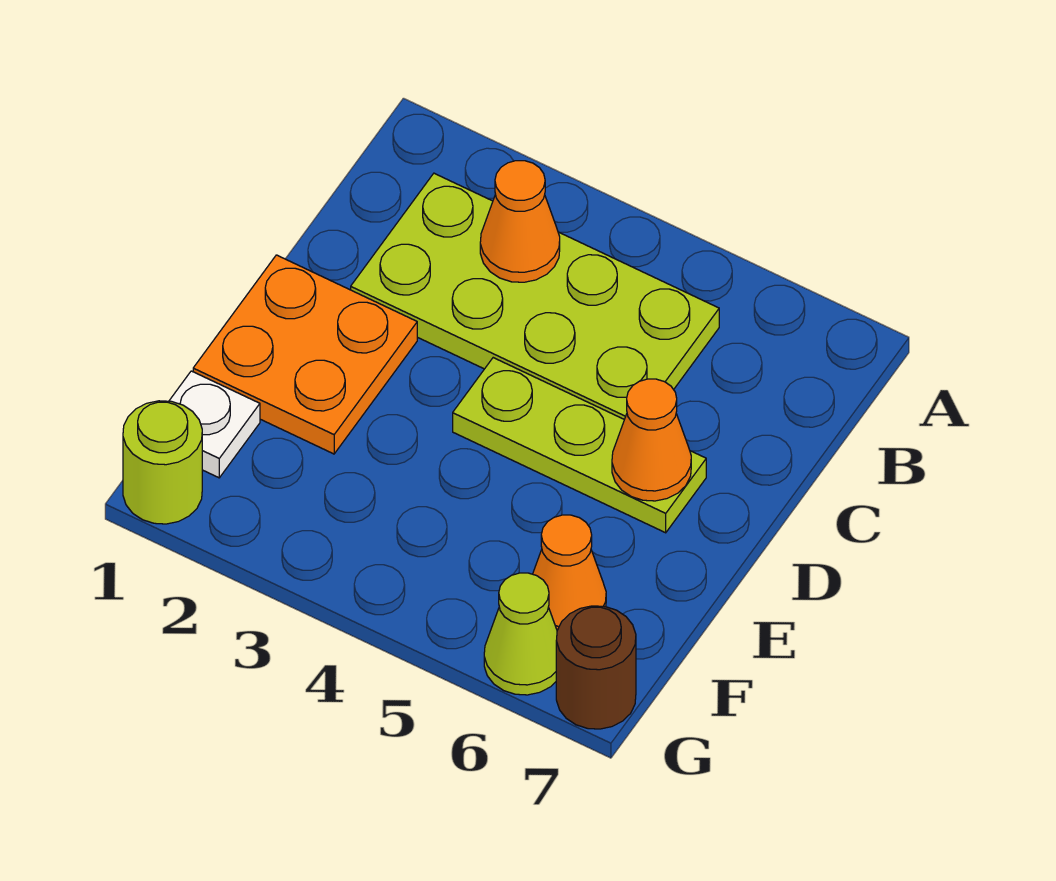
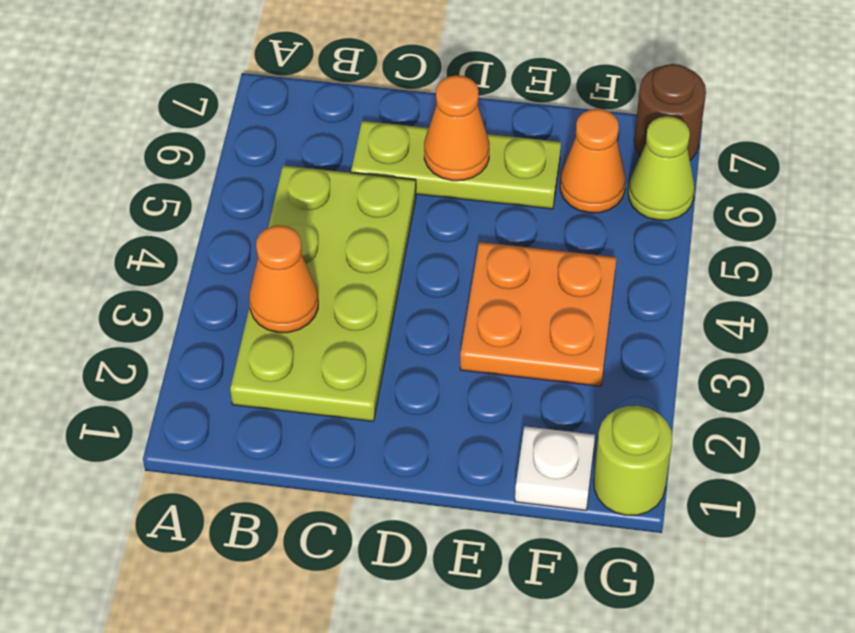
orange 2x2 plate [193,255,417,454] -> orange 2x2 plate moved to [460,242,617,386]
lime 1x3 plate [453,358,706,533] -> lime 1x3 plate turned to [351,121,561,209]

